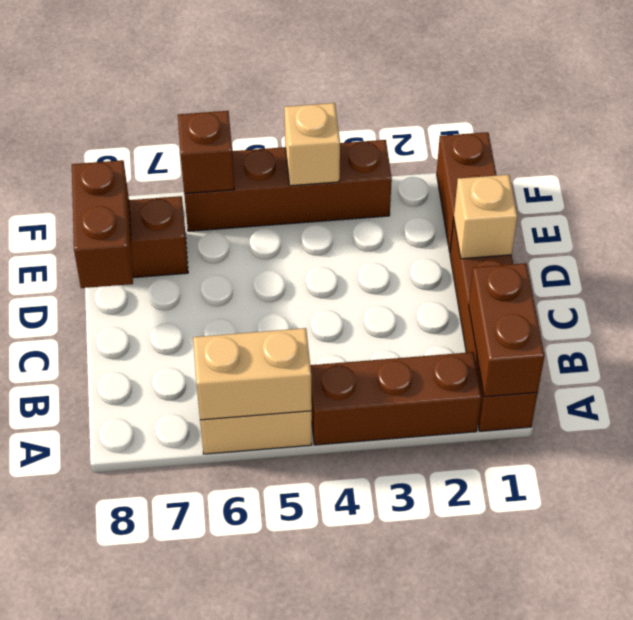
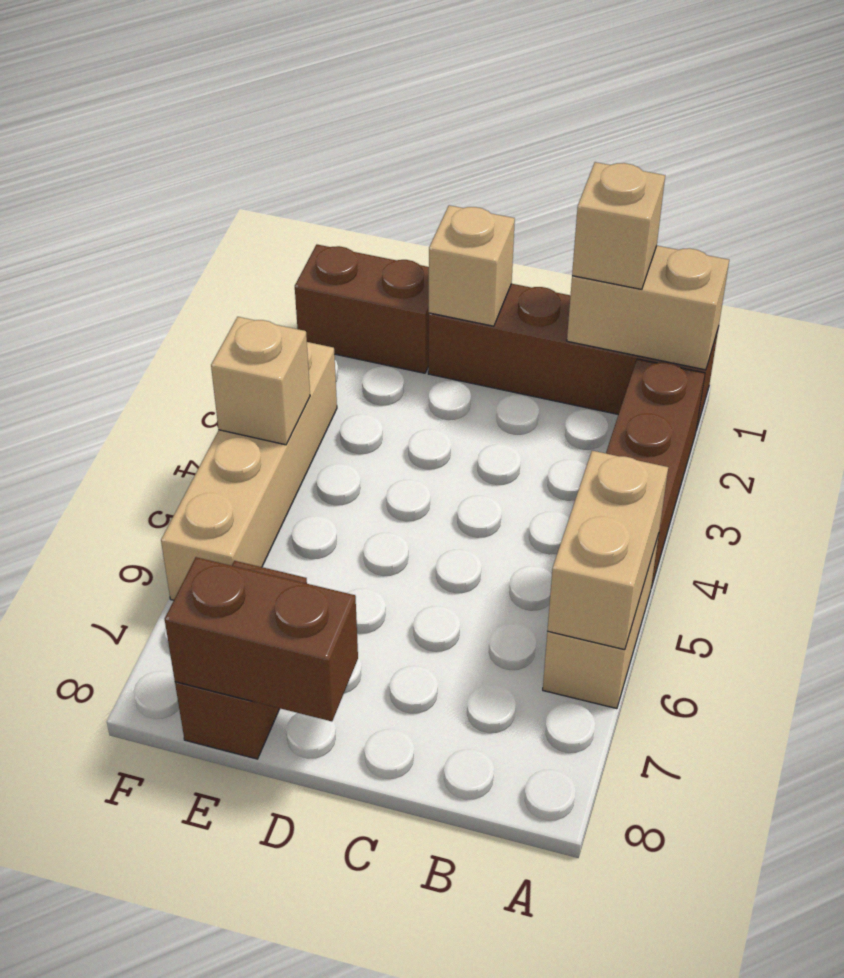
brown 1x2 brick [469,263,545,397] -> tan 1x2 brick [567,246,729,370]
none -> tan 1x1 brick [572,162,665,289]
brown 1x4 brick [184,140,392,231] -> tan 1x4 brick [161,342,337,600]
brown 1x1 brick [178,111,234,194] -> none

